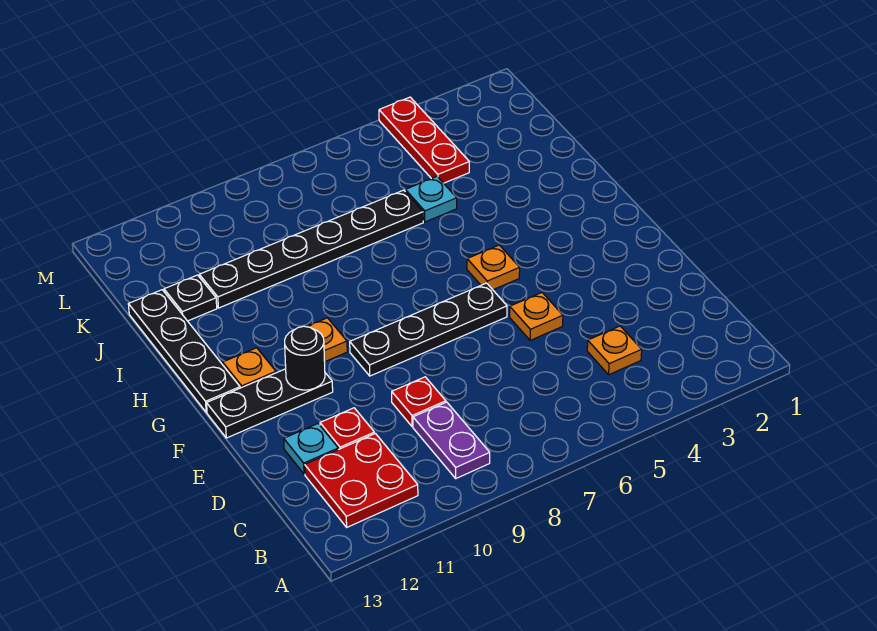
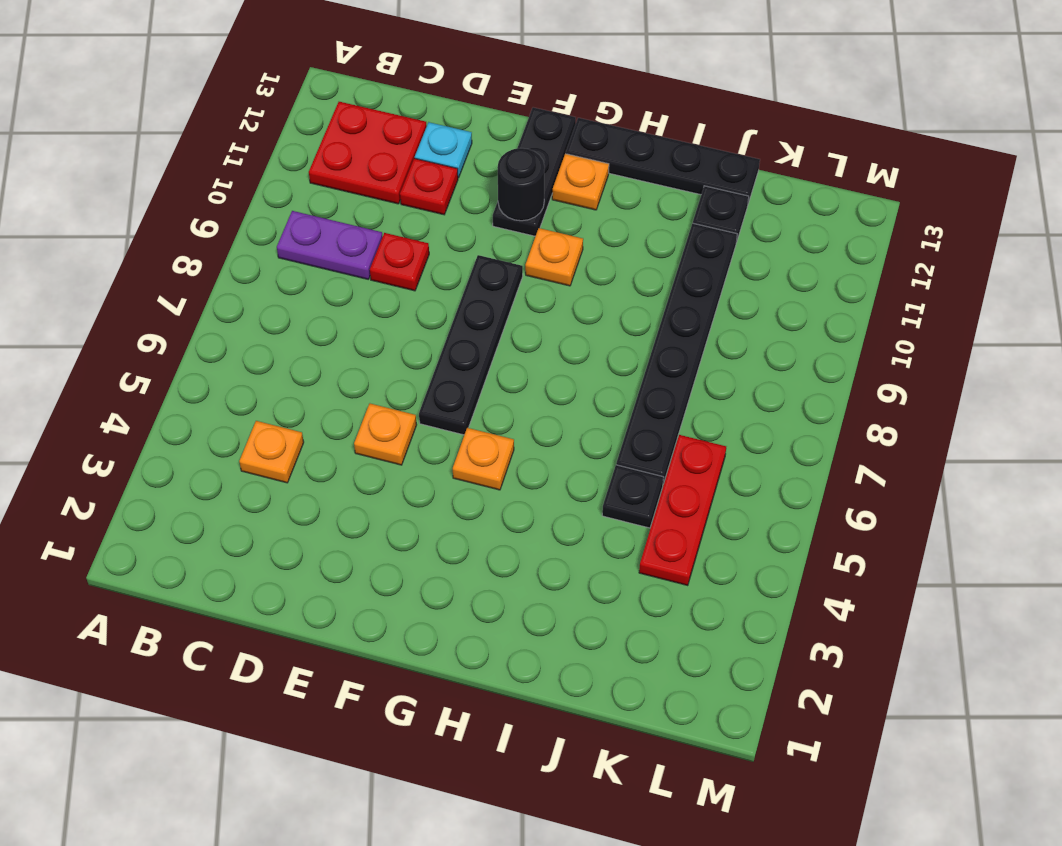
cyan 1x1 plate [405,177,457,222] -> black 1x1 plate [602,465,663,528]
red 1x3 plate [379,97,469,183] -> red 1x3 plate turned to [639,435,726,586]

